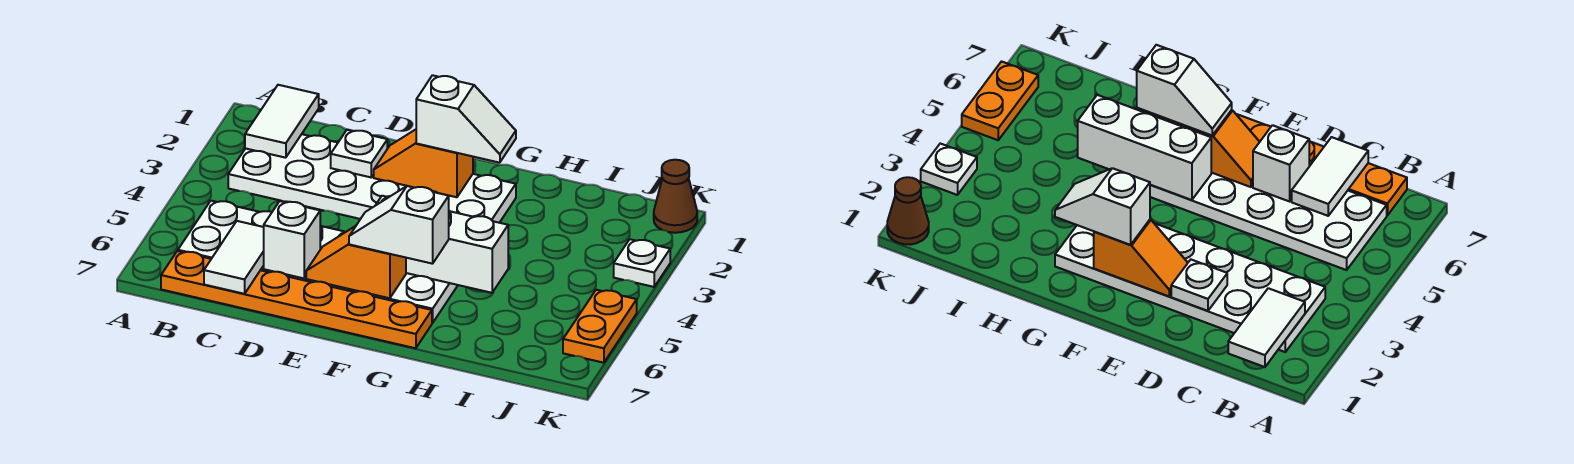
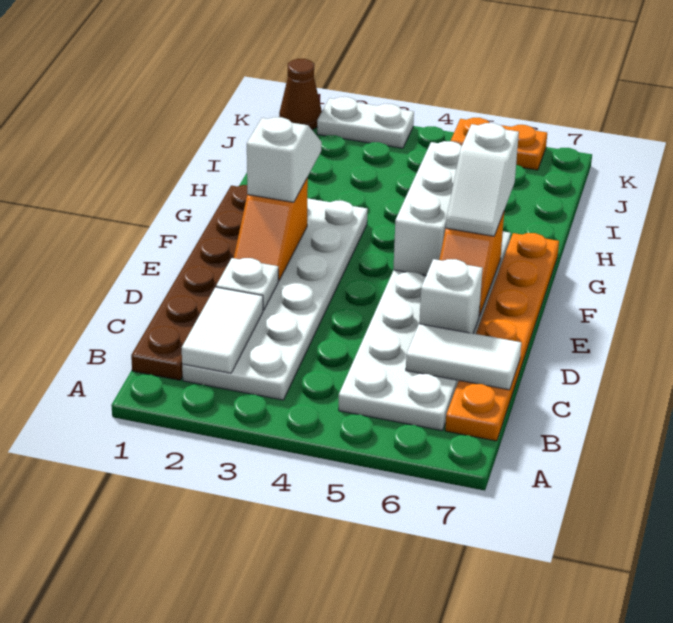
none -> brown 1x6 plate [131,185,247,380]
white 1x2 tile [245,85,319,158] -> white 1x2 tile turned to [182,287,263,373]
white 1x1 plate [614,239,670,287] -> white 1x2 plate [317,97,414,148]

